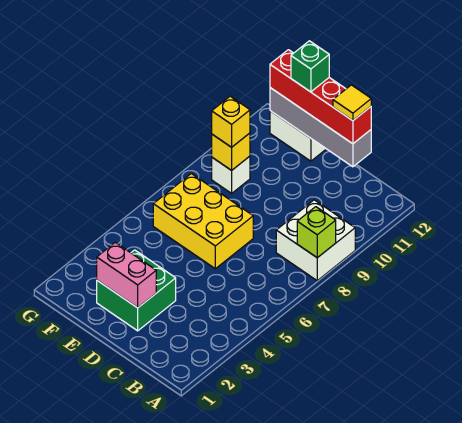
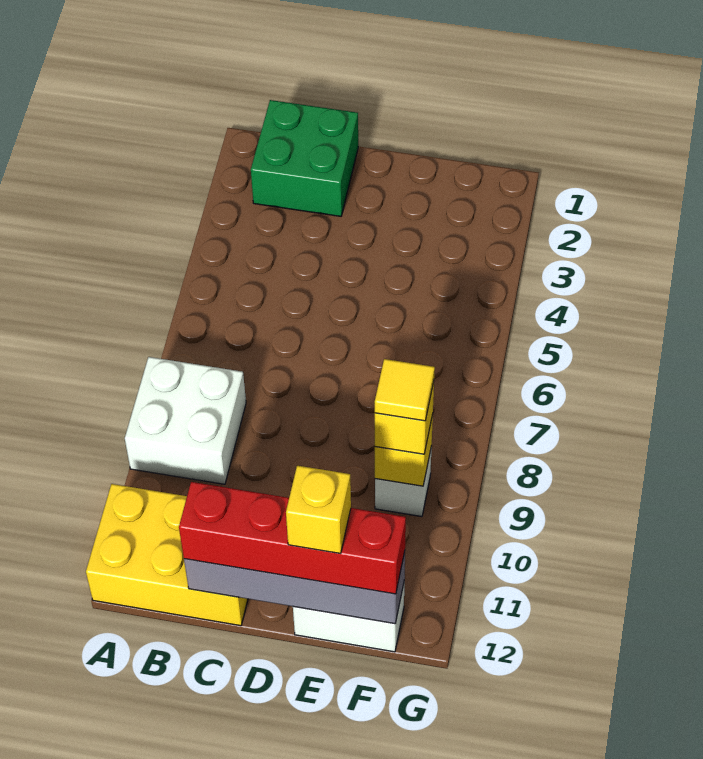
lime 1x1 brick [297,207,336,258] -> none
yellow 1x1 tile [333,85,371,121] -> yellow 1x1 tile moved to [375,359,435,421]
green 2x2 brick [97,250,176,331] -> green 2x2 brick moved to [251,100,358,216]
pink 1x2 brick [97,242,156,308] -> none
yellow 2x3 brick [153,174,253,269] -> yellow 2x3 brick moved to [86,484,248,626]
green 1x1 brick [291,41,329,92] -> yellow 1x1 brick [286,466,351,553]

